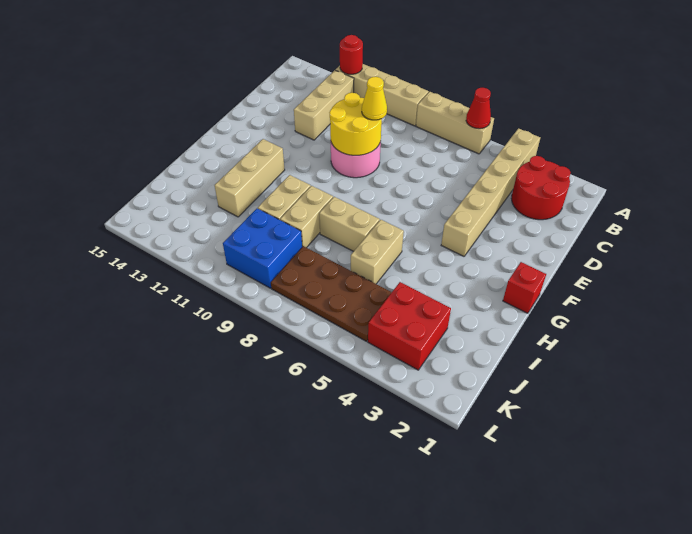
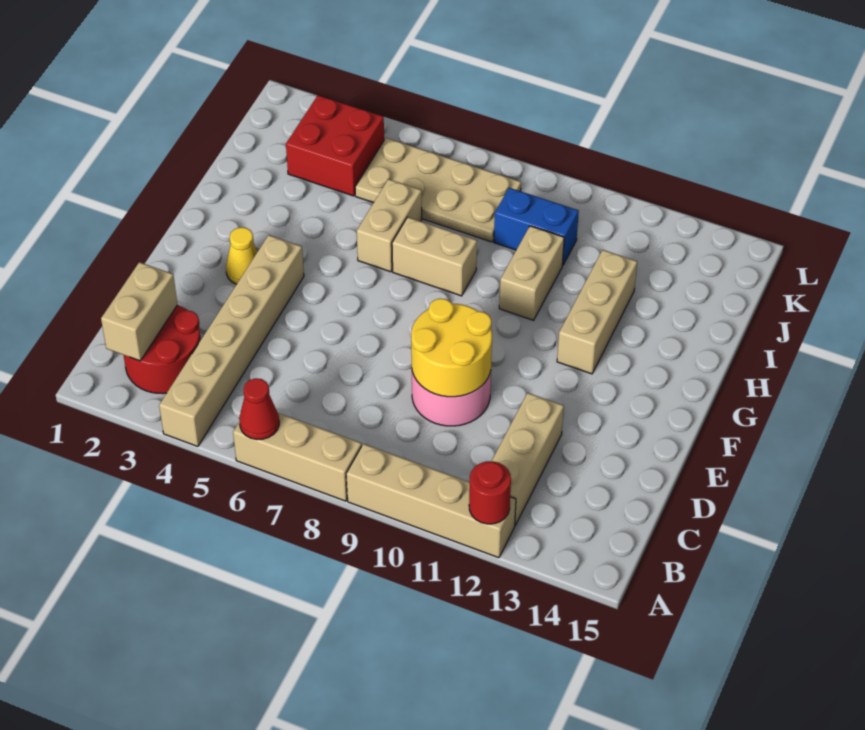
yellow 1x1 cone [362,77,387,120] -> yellow 1x1 cone moved to [226,227,257,284]
red 1x1 brick [503,262,546,313] -> none
tan 1x2 brick [280,186,333,248] -> tan 1x2 brick moved to [101,262,177,361]
brown 2x4 plate [271,246,392,341] -> tan 2x4 plate [355,138,521,242]
blue 2x2 brick [223,209,302,288] -> blue 1x2 brick [494,188,579,266]

